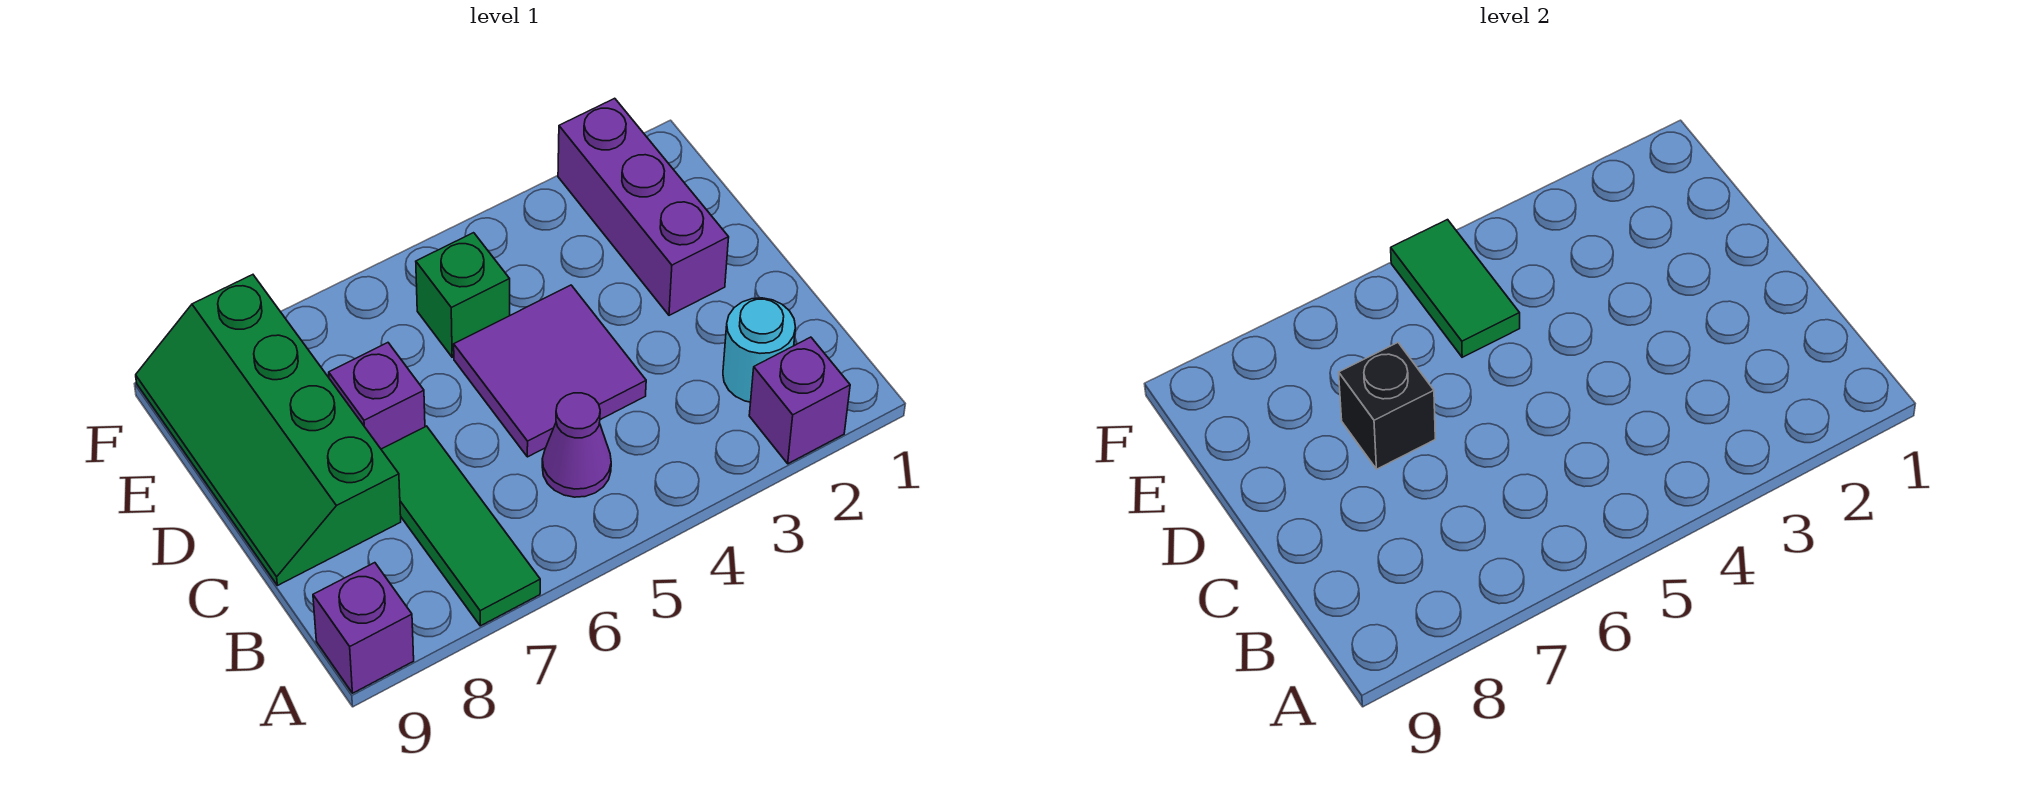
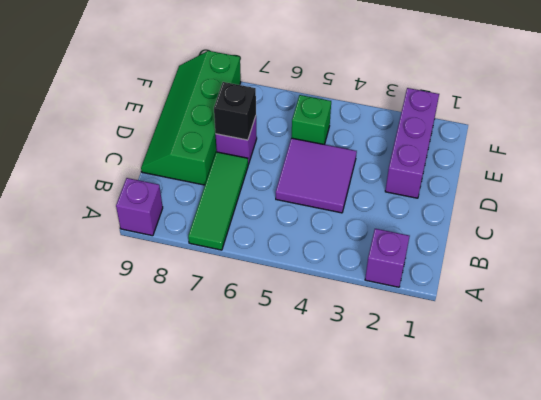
cyan 1x1 round brick [723,298,796,402] -> none
purple 1x1 cone [542,393,611,497] -> none
green 1x2 tile [1391,220,1520,357] -> none

